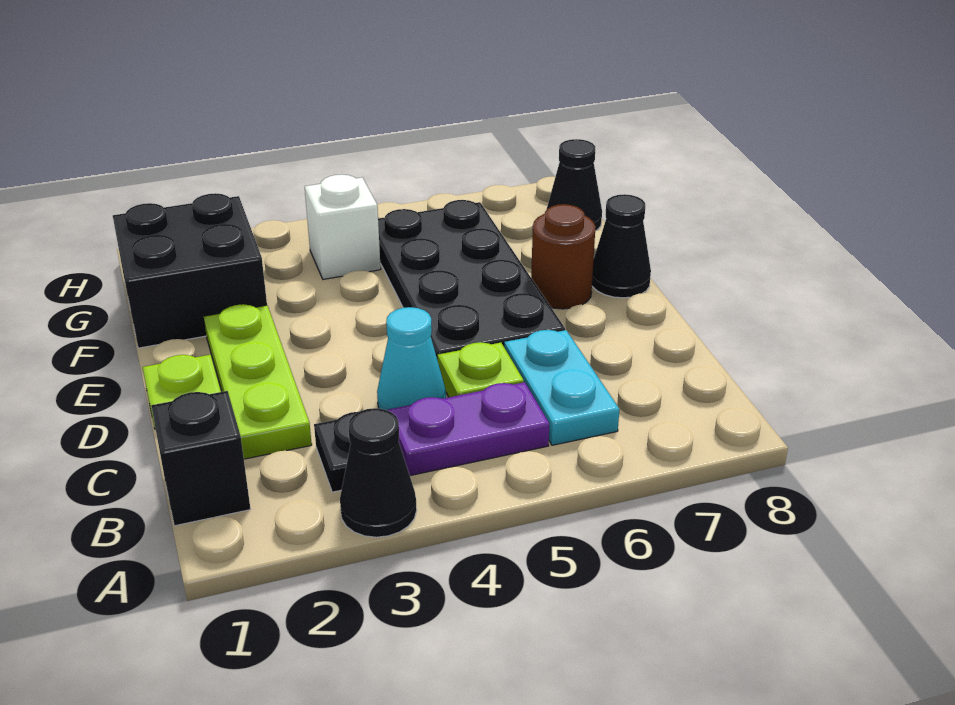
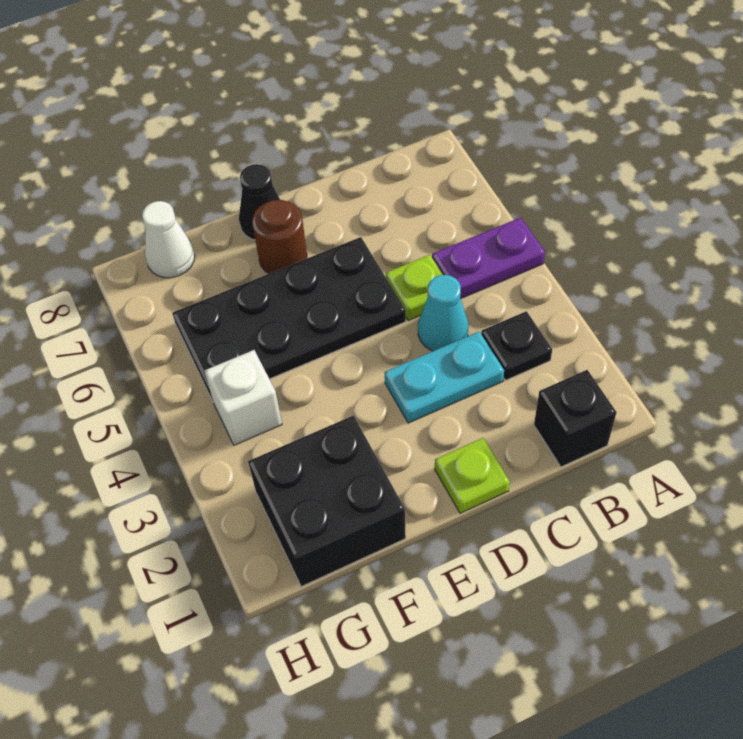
black 1x1 cone [340,408,417,537] -> none
purple 1x2 plate [387,382,549,476] -> purple 1x2 plate turned to [432,218,545,299]
cyan 1x2 plate [504,330,619,445] -> cyan 1x2 plate moved to [384,332,504,423]
lime 1x3 plate [204,304,312,459] -> none
black 1x1 cone [547,139,602,231] -> white 1x1 cone [142,201,195,278]

